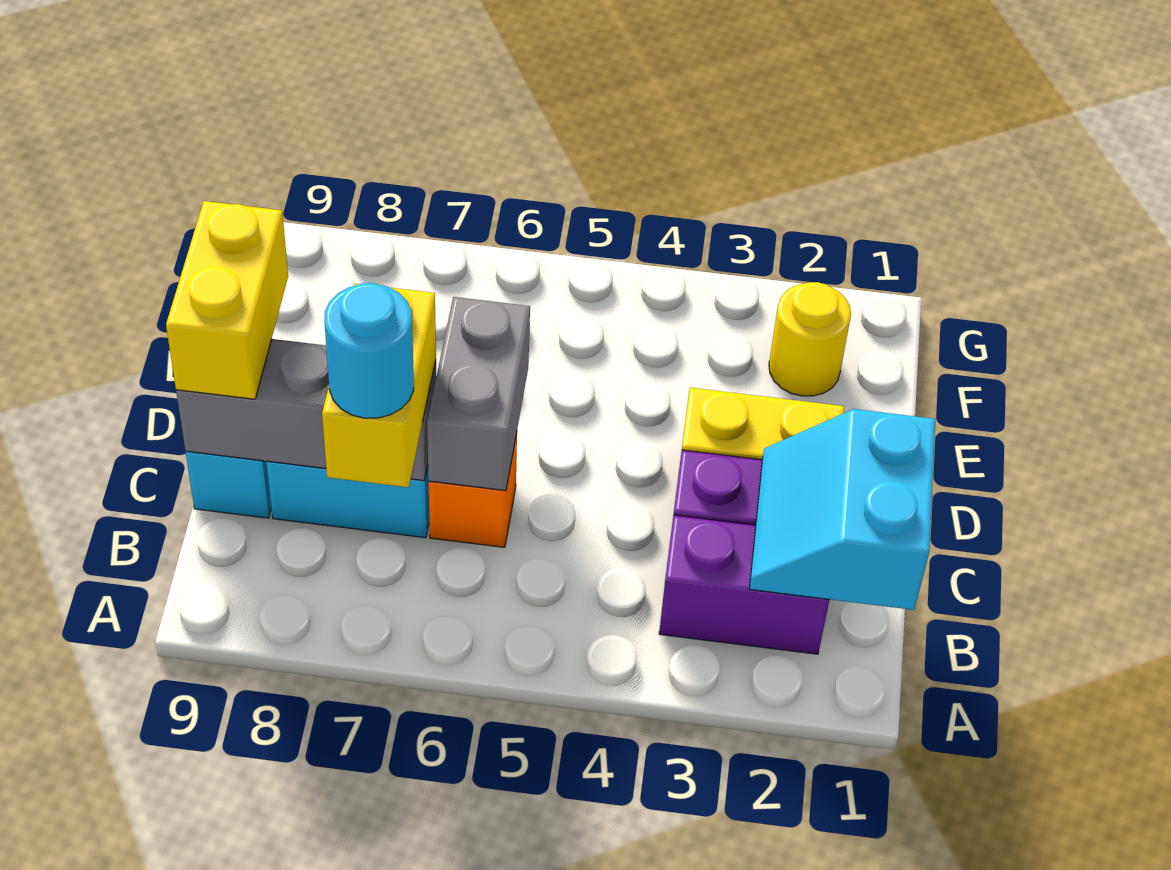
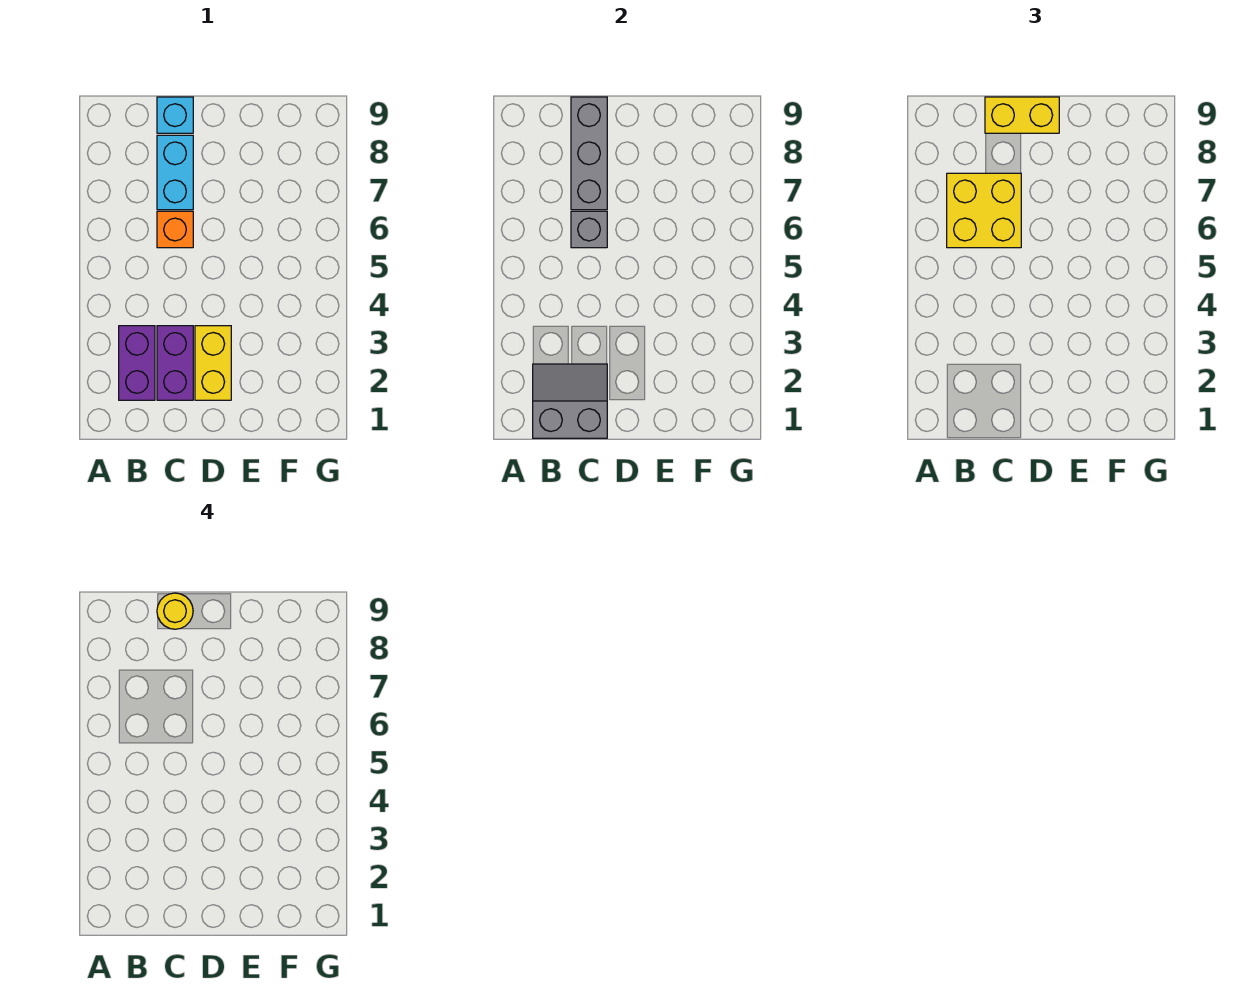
cyan 2x2 slope [749,409,935,610] -> grey 2x2 slope [533,364,607,438]
yellow 1x2 brick [322,283,436,487] -> yellow 2x2 brick [947,173,1021,248]
cyan 1x1 round brick [324,283,414,418] -> none
grey 1x2 brick [427,297,530,491] -> grey 1x1 brick [571,211,607,248]
yellow 1x1 round brick [769,282,851,396] -> yellow 1x1 round brick moved to [157,593,193,629]

